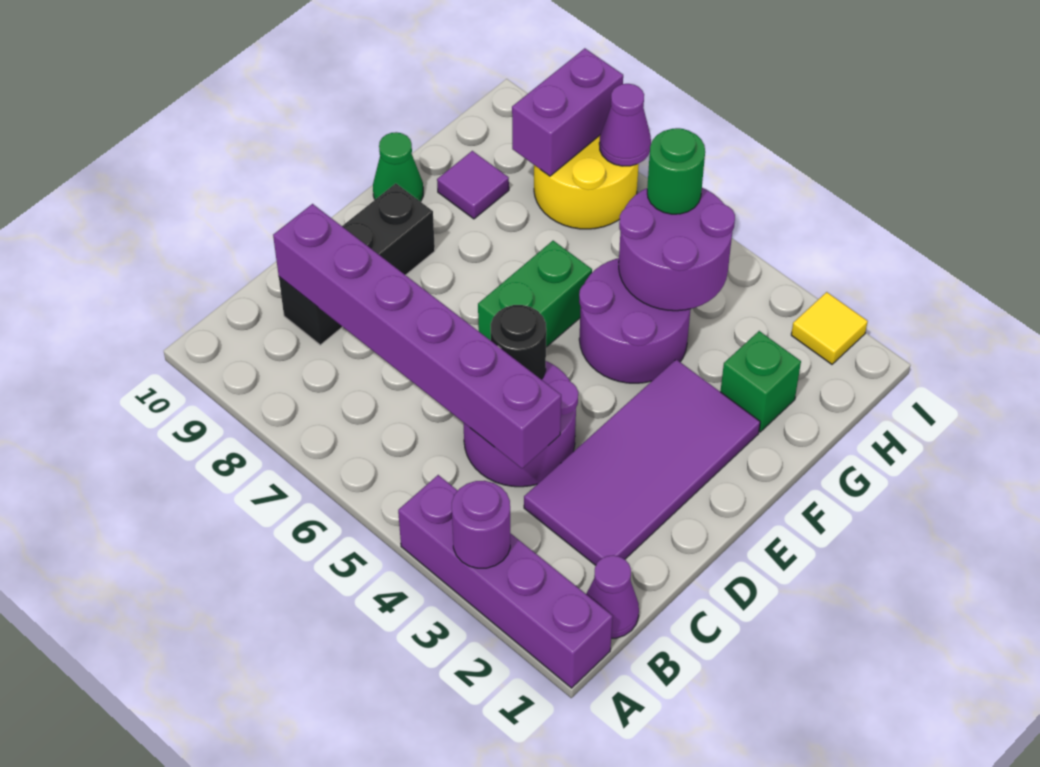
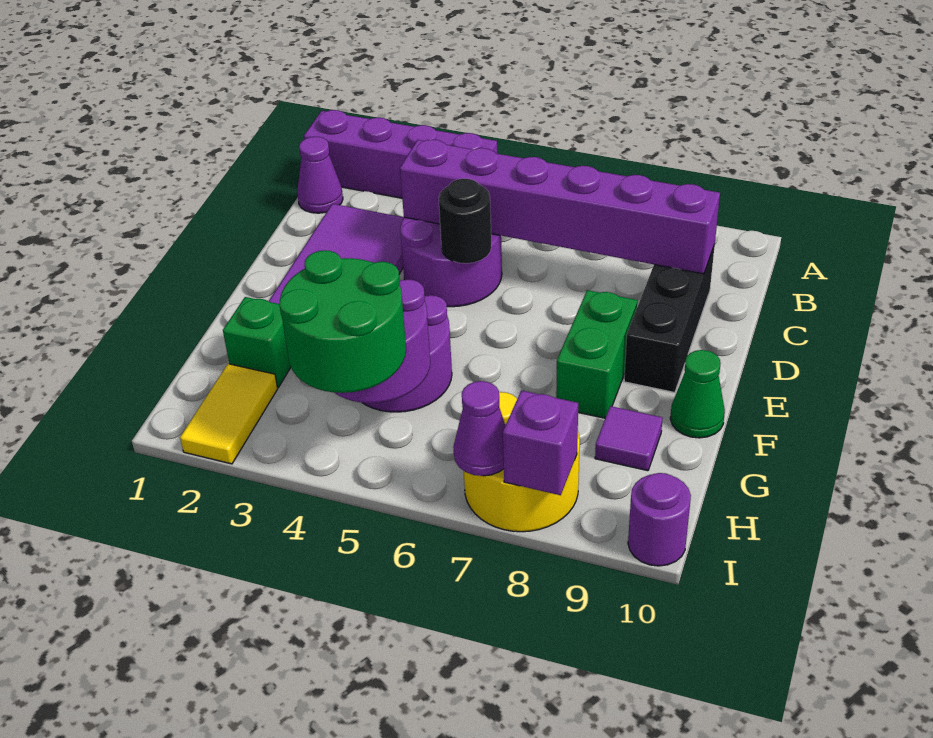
purple 1x1 round brick [452,481,510,568] -> purple 1x1 round brick moved to [628,473,691,566]
green 1x2 brick [478,241,592,347] -> green 1x2 brick moved to [556,290,637,418]
green 1x1 round brick [647,128,705,214] -> green 2x2 round brick [279,250,406,393]
purple 1x2 brick [512,48,623,176] -> purple 1x1 brick [503,390,578,495]
yellow 1x1 tile [791,292,868,364] -> yellow 1x2 tile [180,364,277,464]

